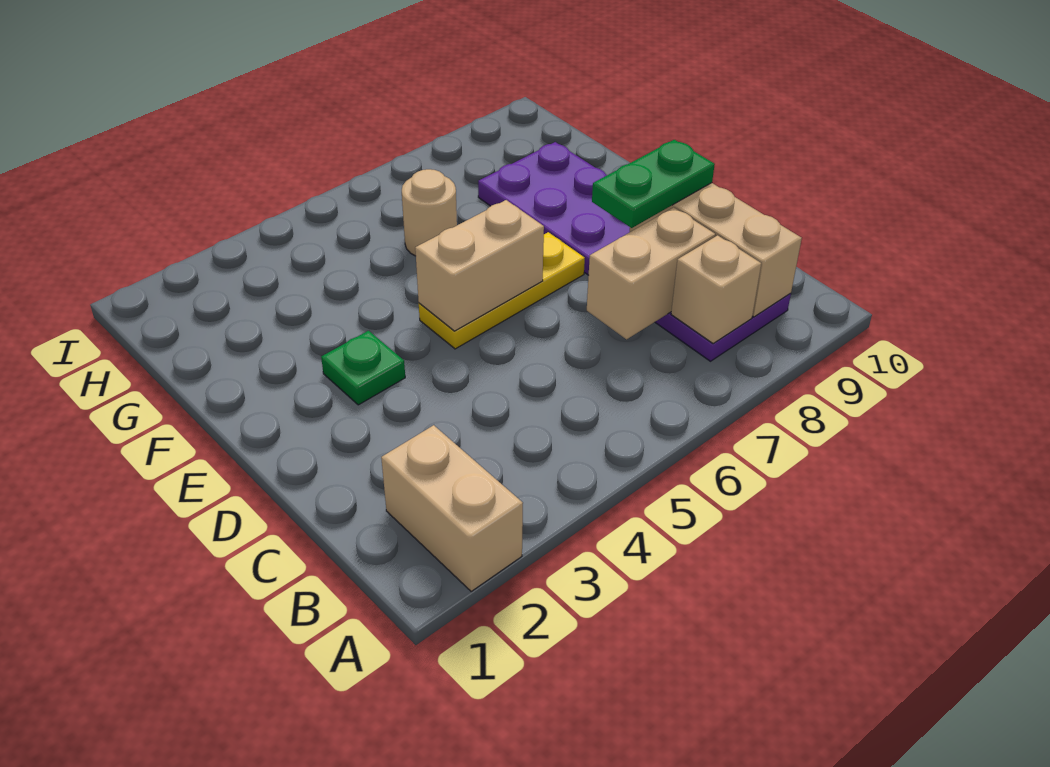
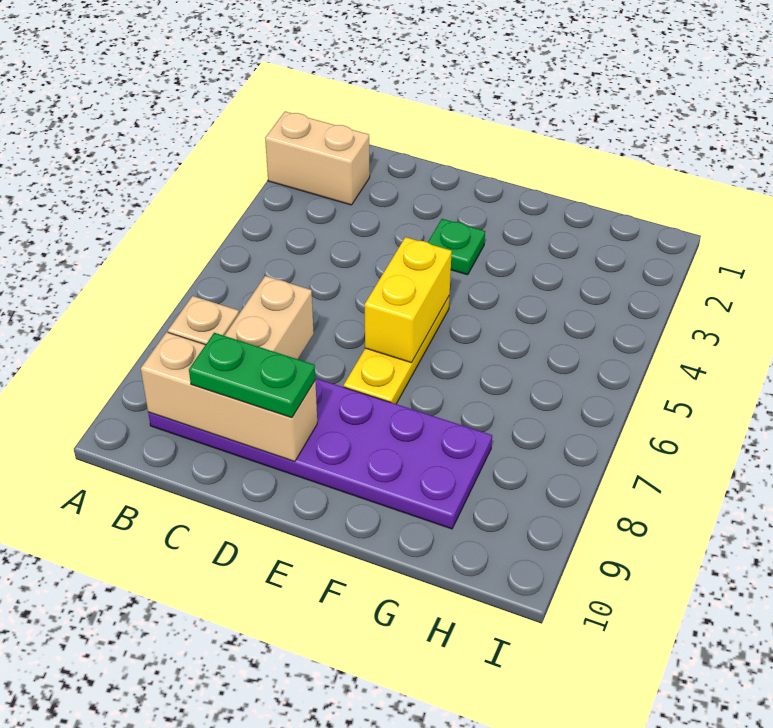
green 1x2 plate [592,140,715,228] -> green 1x2 plate turned to [189,333,315,418]
tan 1x2 brick [415,200,544,331] -> yellow 1x2 brick [365,237,452,363]
tan 1x1 round brick [402,169,457,256] -> none

